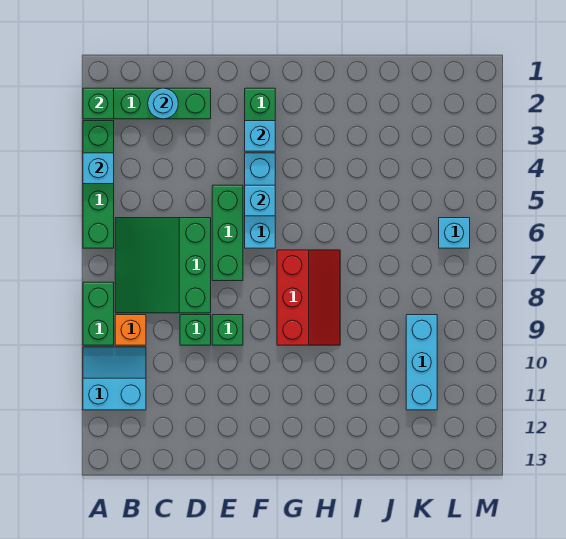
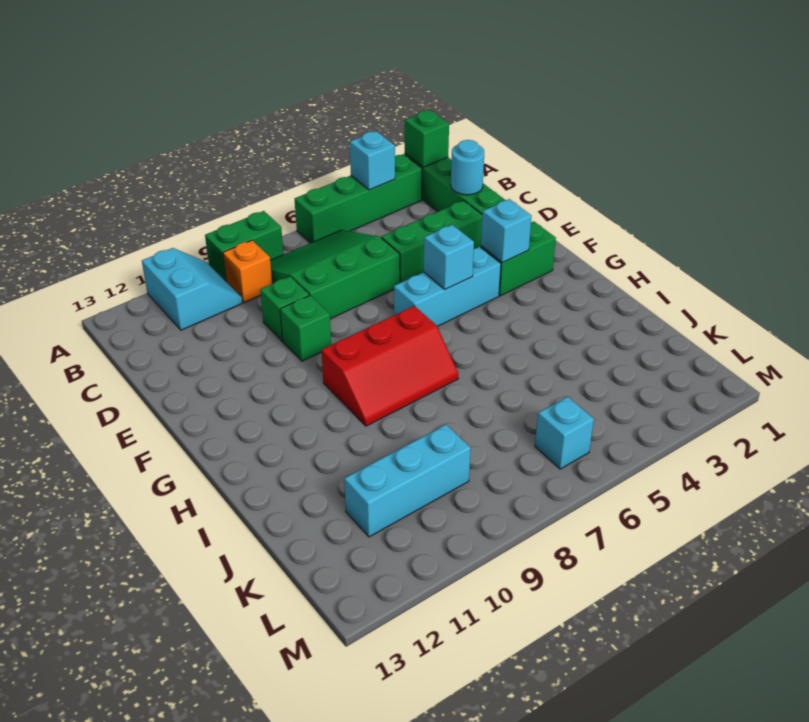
green 1x3 brick [212,185,243,281] -> green 1x3 brick moved to [381,200,482,283]

